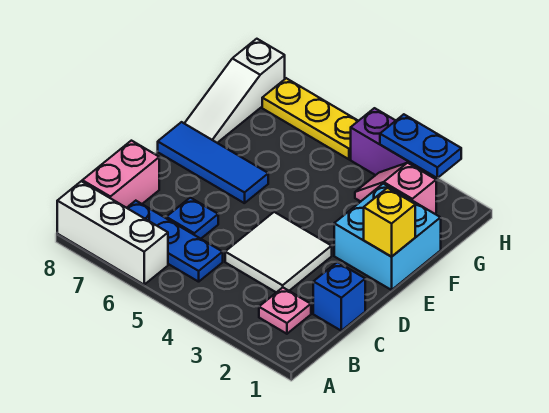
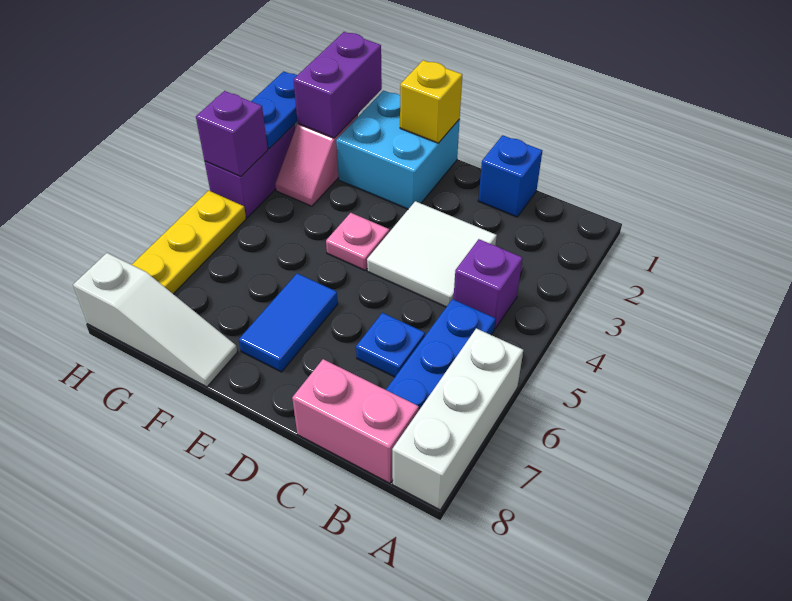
pink 1x1 plate [259,288,311,334] -> pink 1x1 plate moved to [326,213,389,270]
none -> purple 1x1 brick [453,239,522,329]
blue 1x3 tile [158,122,268,203] -> blue 1x2 tile [239,273,338,372]
none -> purple 1x2 brick [293,32,382,138]
none -> purple 1x1 brick [196,91,268,177]

